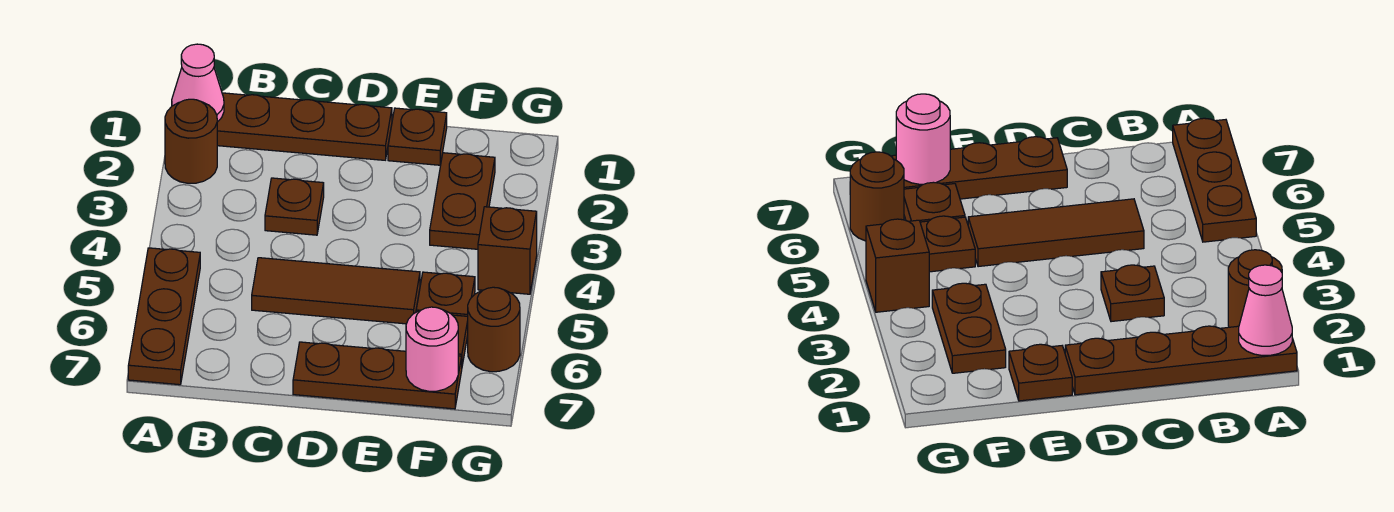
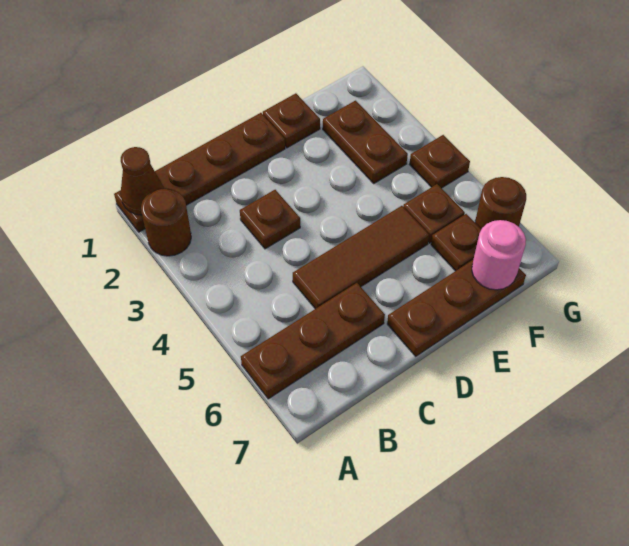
pink 1x1 cone [172,44,224,122] -> brown 1x1 cone [121,147,164,215]
brown 1x3 plate [128,248,200,385] -> brown 1x3 plate turned to [241,283,385,399]
brown 1x1 brick [478,207,537,294] -> brown 1x1 plate [410,135,470,188]

